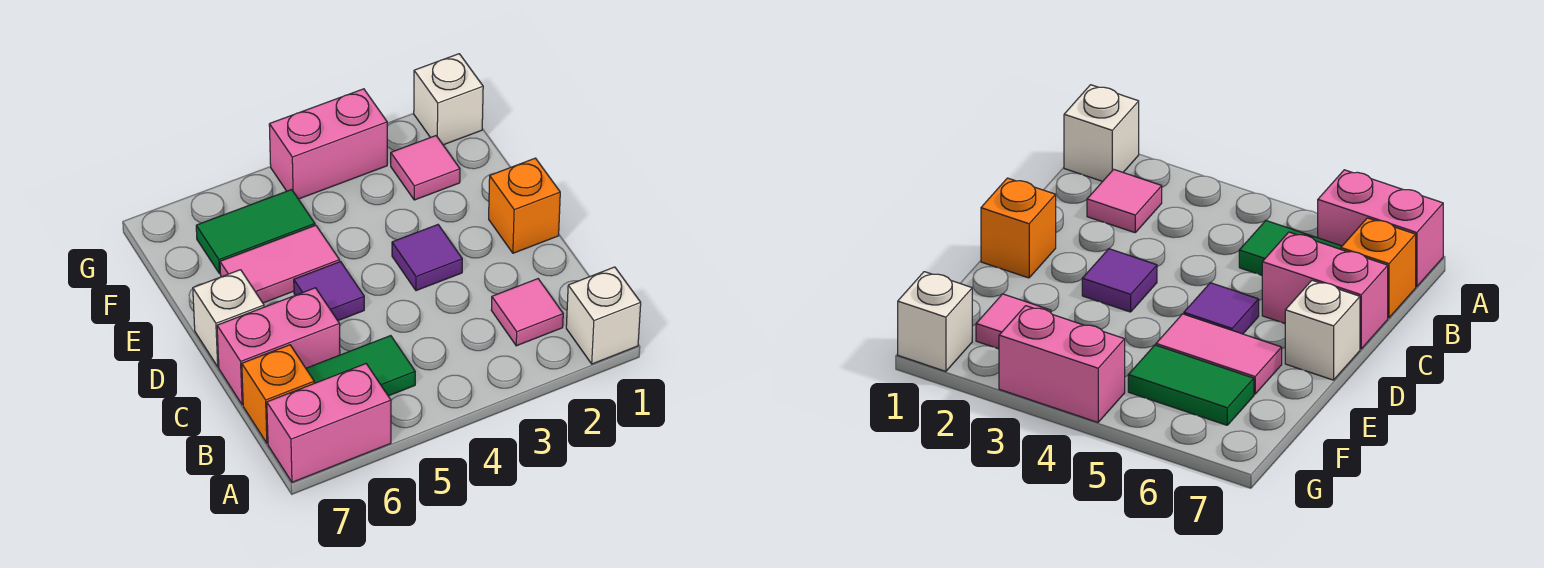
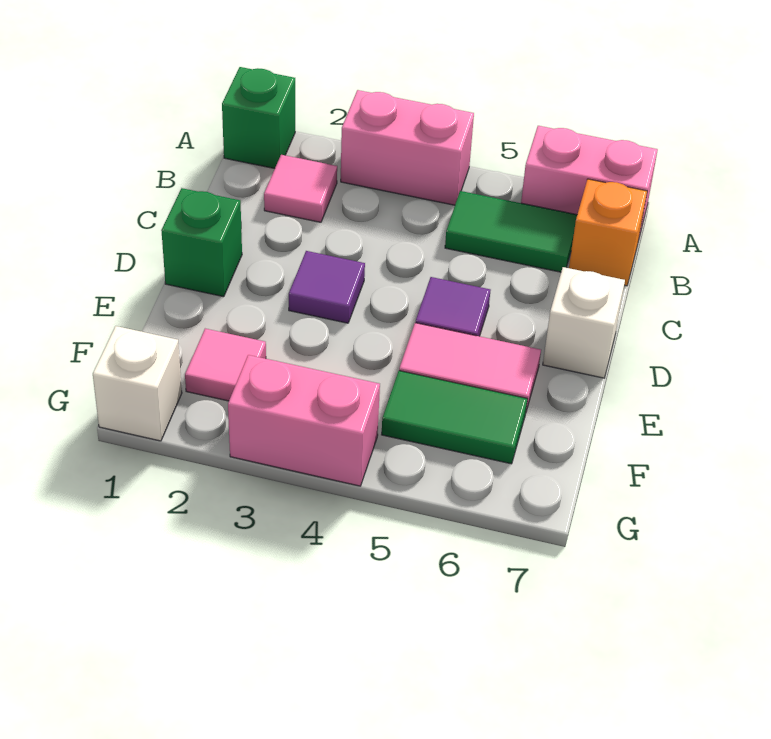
white 1x1 brick [566,267,641,364] -> green 1x1 brick [222,67,295,169]
pink 1x2 brick [217,288,340,405] -> pink 1x2 brick moved to [341,90,474,205]
orange 1x1 brick [489,158,560,253] -> green 1x1 brick [161,188,242,297]

